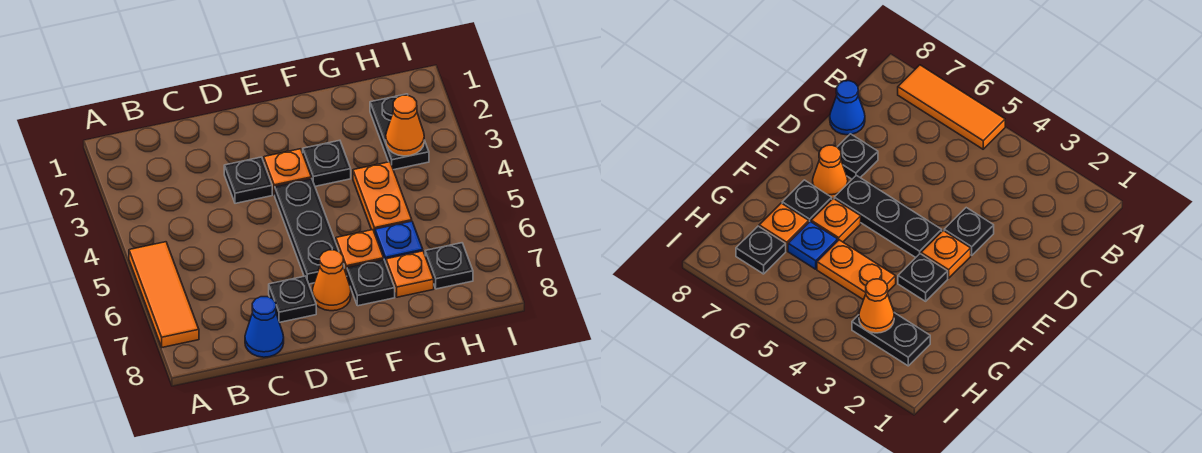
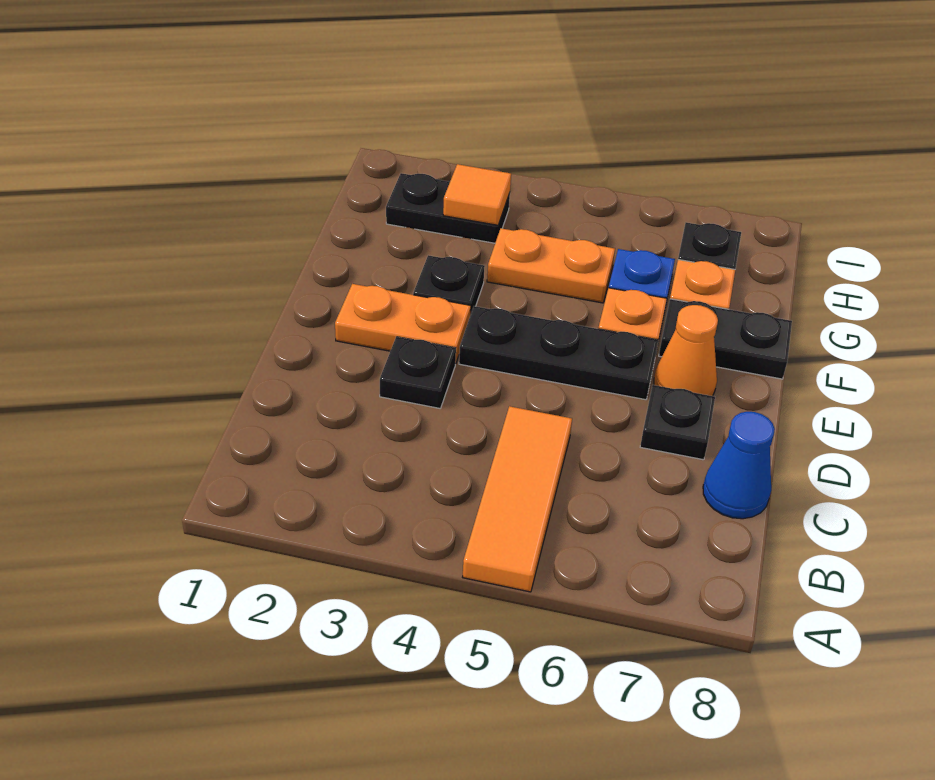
orange 1x3 tile [129,242,199,347] -> orange 1x3 tile turned to [463,406,572,592]
orange 1x1 plate [264,149,311,195] -> orange 1x2 plate [335,284,471,364]
black 1x1 plate [347,259,395,306] -> black 1x2 plate [659,299,792,379]
orange 1x1 cone [386,95,424,156] -> orange 1x1 tile [443,164,511,225]

